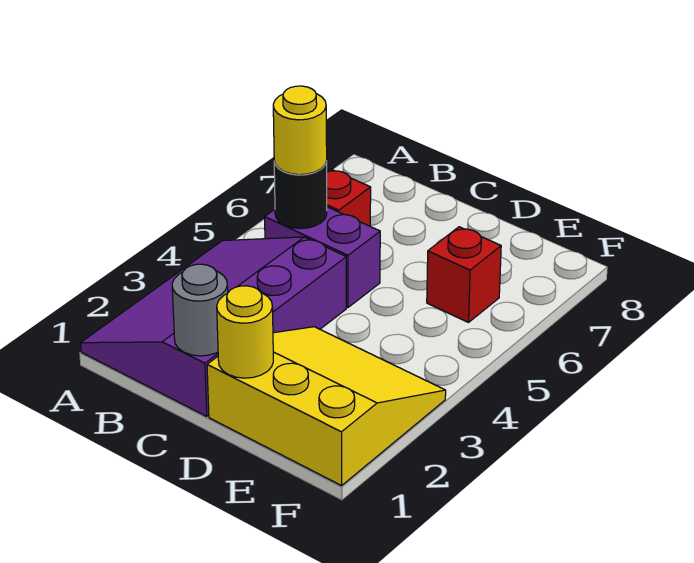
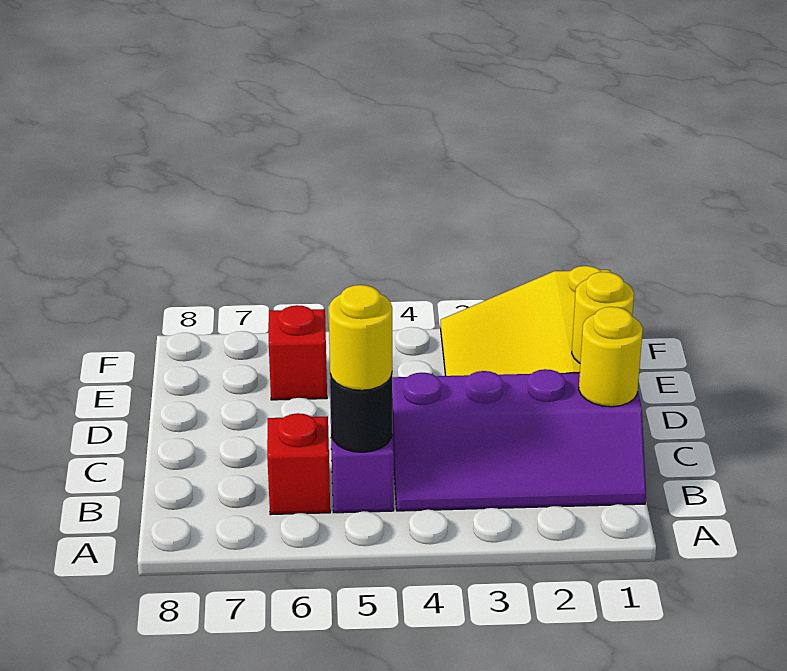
purple 3x4 slope [81,237,346,416] -> purple 2x4 slope [392,369,646,511]
grey 1x1 round brick [172,264,228,356] -> yellow 1x1 round brick [579,307,643,407]

